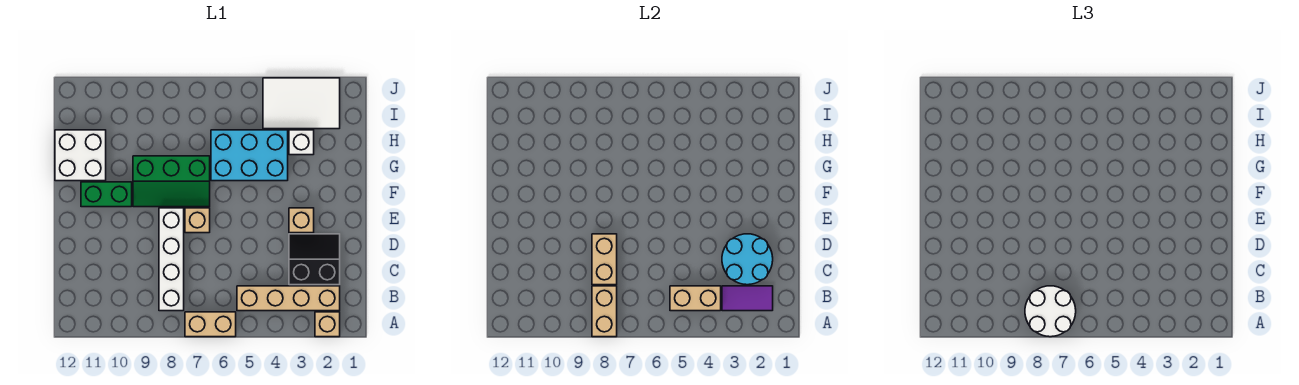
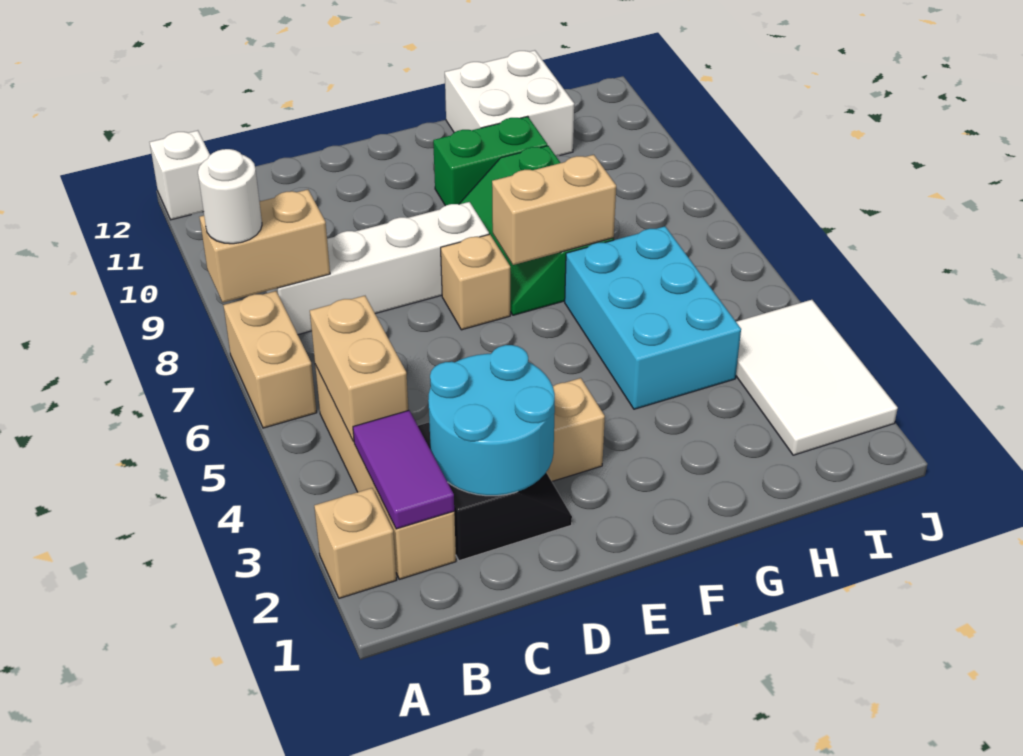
white 2x2 round brick [1025,286,1076,337] -> white 1x1 round brick [198,149,262,244]
tan 1x2 brick [592,234,617,285] -> tan 1x2 brick moved to [492,155,616,265]
green 1x2 brick [81,182,132,207] -> green 1x2 brick turned to [433,116,547,206]
white 1x1 brick [289,130,314,155] -> white 1x1 brick moved to [150,130,210,220]

